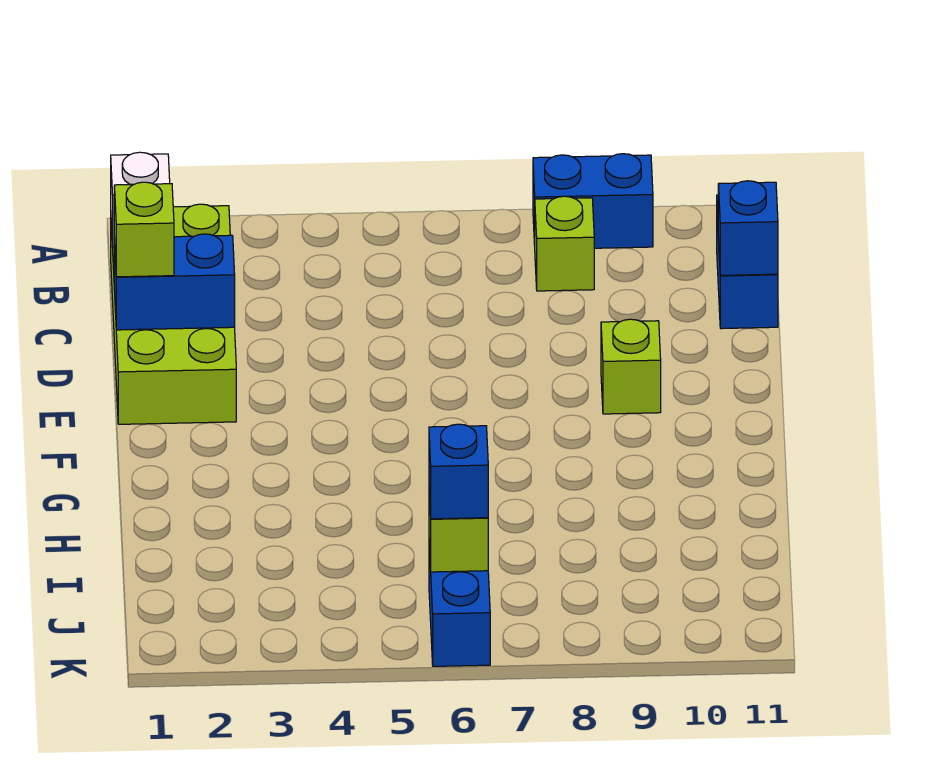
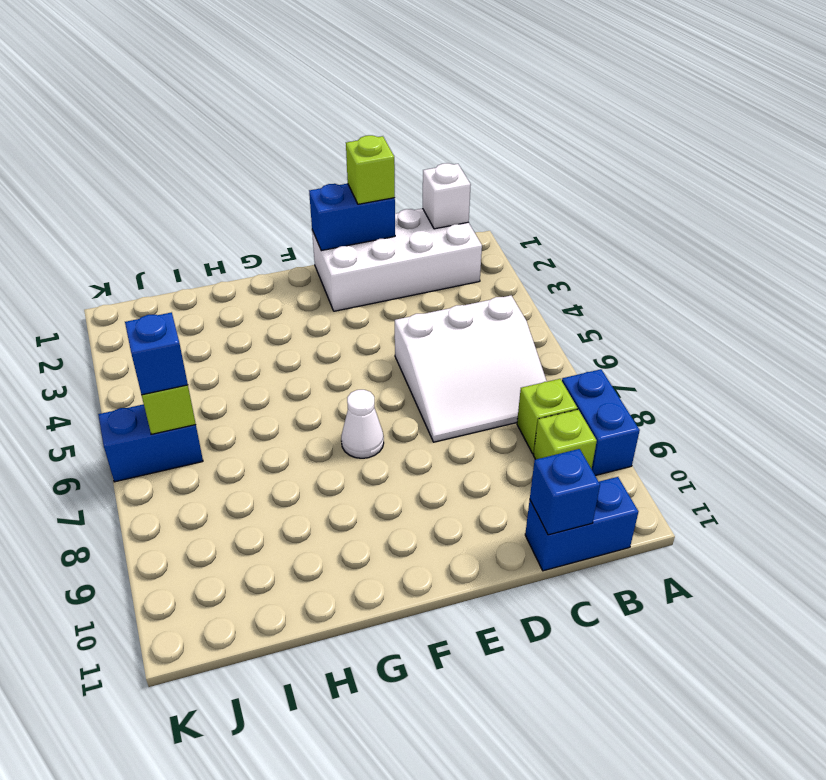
lime 2x4 brick [111,204,236,424] -> white 2x4 brick [312,208,482,311]
none -> white 3x3 slope [395,296,547,442]
blue 1x2 brick [114,234,235,330] -> blue 1x2 brick turned to [309,184,395,251]
lime 1x1 brick [601,319,661,414] -> lime 1x1 brick moved to [533,410,597,469]
none -> white 1x1 cone [341,390,384,458]

